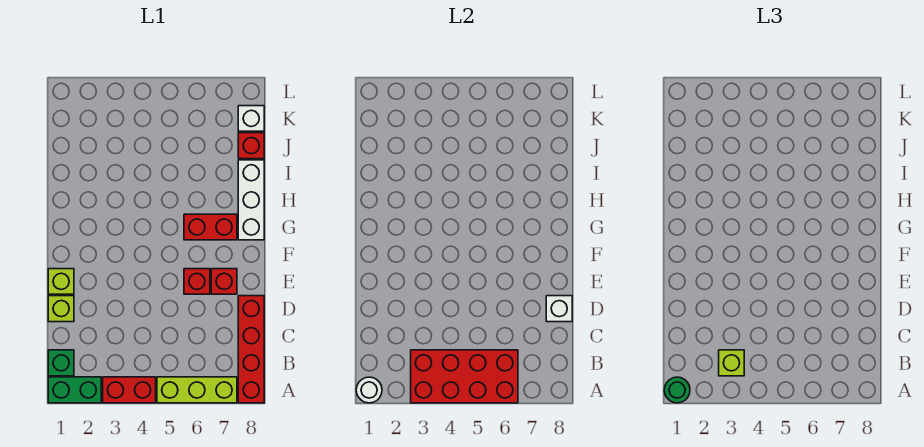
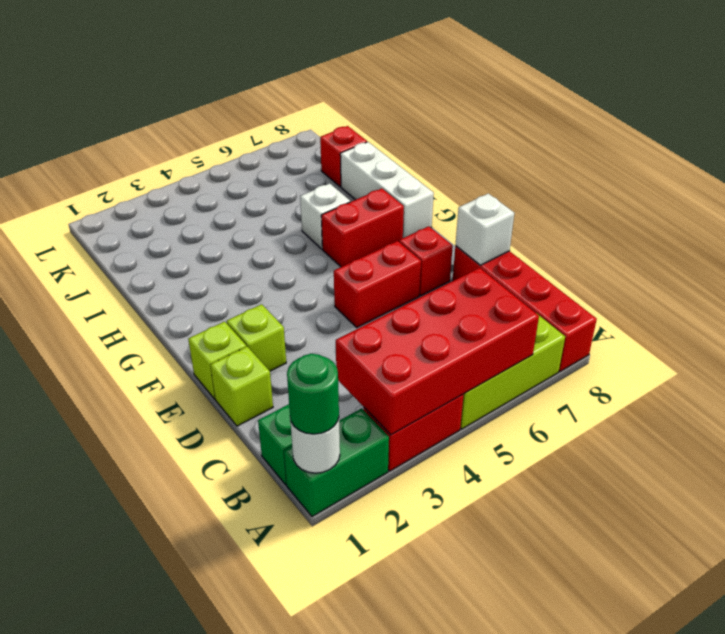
lime 1x1 brick [719,350,744,376] -> lime 1x1 brick moved to [227,304,286,371]
red 1x1 brick [184,269,210,294] -> red 1x2 brick [334,241,421,327]
white 1x1 brick [238,106,264,131] -> white 1x1 brick moved to [300,183,350,249]

